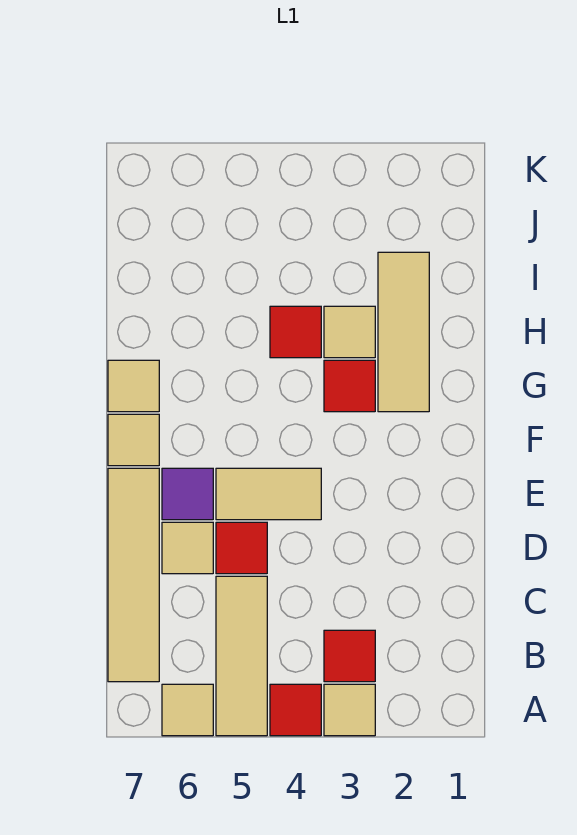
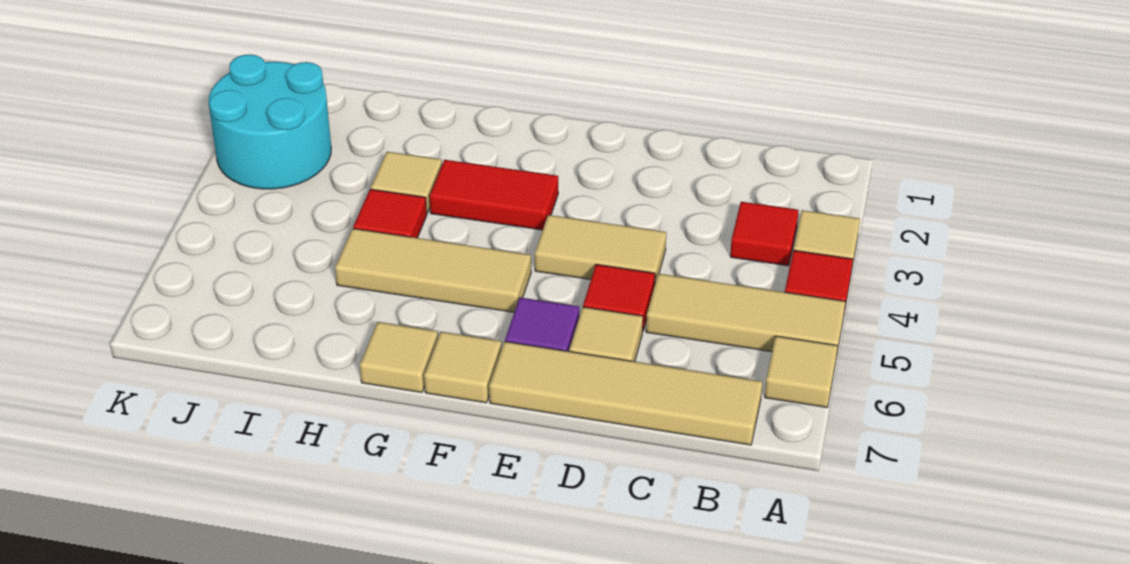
tan 1x2 tile [216,468,321,520] -> tan 1x2 tile turned to [535,215,666,283]
tan 1x3 tile [378,252,429,412] -> tan 1x3 tile moved to [335,228,531,312]
red 1x1 tile [324,360,375,412] -> red 1x2 tile [429,160,558,230]
none -> cyan 2x2 round brick [208,54,331,189]

